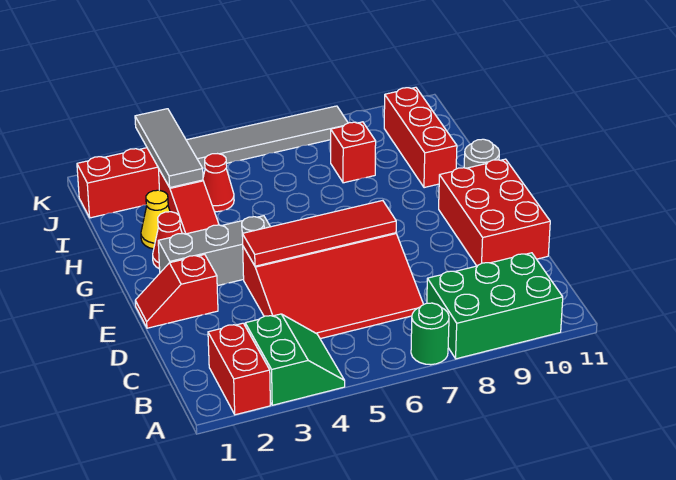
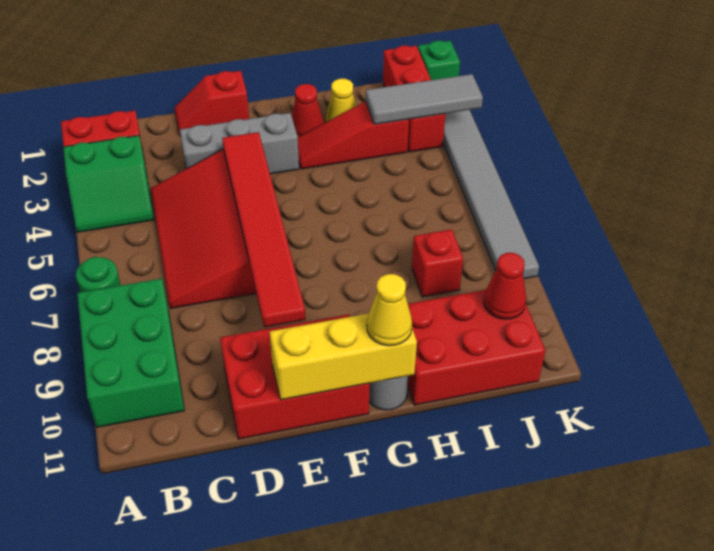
red 1x2 slope [135,254,218,328] -> red 1x2 slope turned to [175,71,249,136]
red 1x4 tile [242,201,396,266] -> red 1x6 tile [222,132,306,327]
none -> yellow 1x3 brick [270,314,417,400]
grey 1x3 brick [158,216,270,286] -> grey 1x3 brick turned to [180,113,299,174]
none -> yellow 1x1 cone [367,274,412,346]
red 1x3 brick [384,87,457,188] -> red 2x3 brick [408,290,545,405]
red 1x1 cone [203,154,234,212] -> red 1x1 cone moved to [484,253,526,319]
none -> green 1x1 brick [418,41,460,80]

